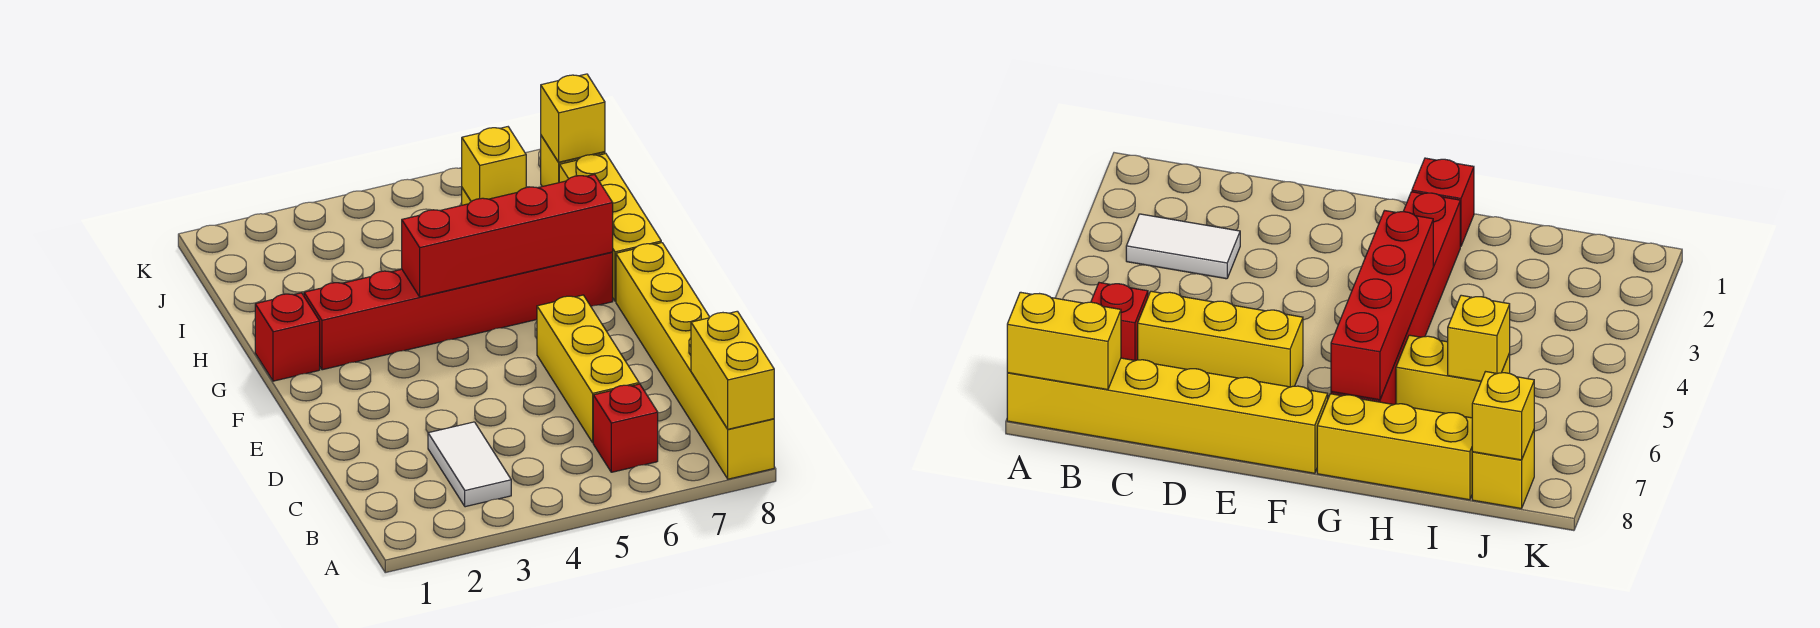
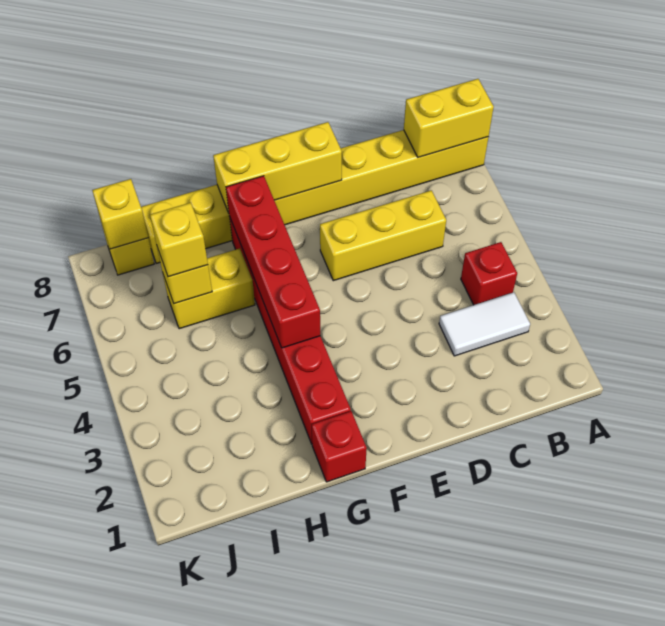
red 1x1 brick [593,384,658,472] -> red 1x1 brick moved to [461,242,517,305]
none -> yellow 1x3 brick [213,122,342,213]
none -> yellow 1x1 brick [150,203,208,277]

